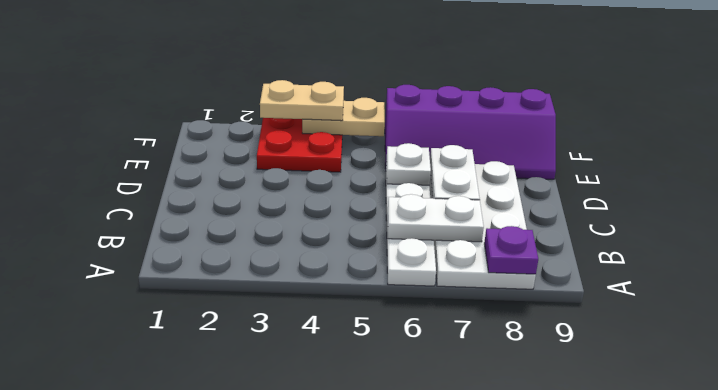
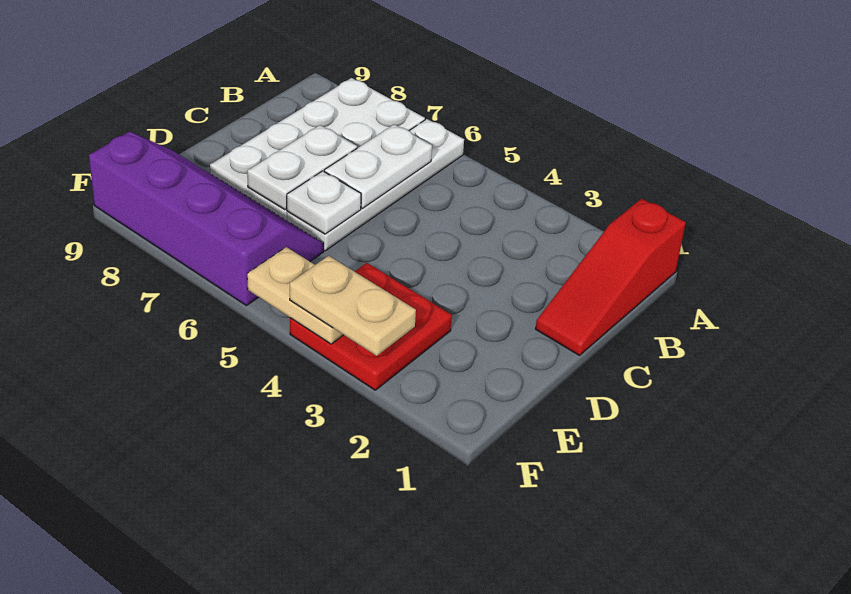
none -> red 1x3 slope [536,199,686,355]
purple 1x1 plate [484,226,538,274] -> none
white 1x2 plate [388,194,484,242] -> white 1x2 plate turned to [324,124,432,208]

